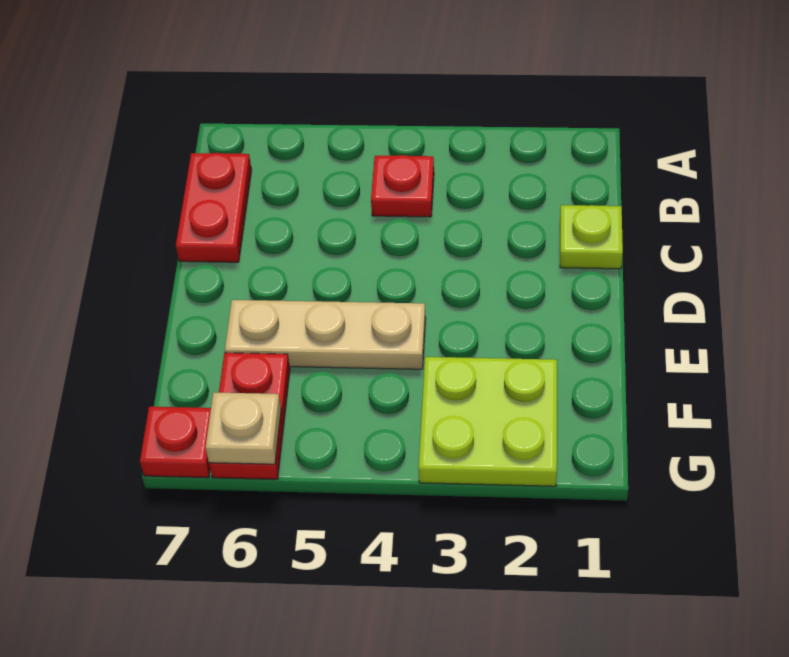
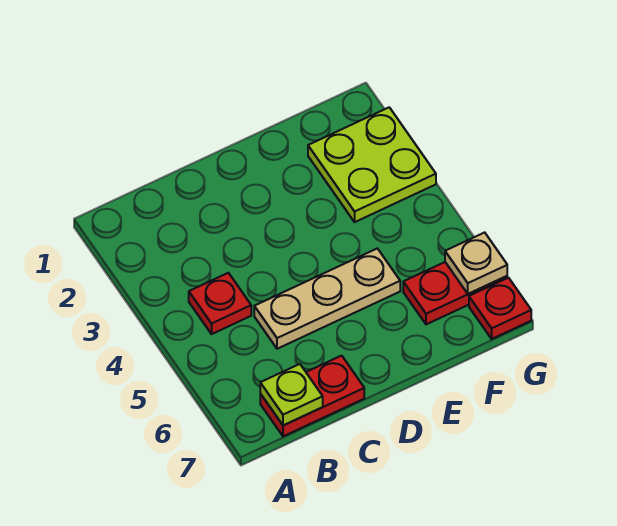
lime 1x1 plate [560,205,623,269] -> lime 1x1 plate moved to [260,364,323,425]
tan 1x3 plate [225,300,426,369] -> tan 1x3 plate turned to [254,248,400,349]

